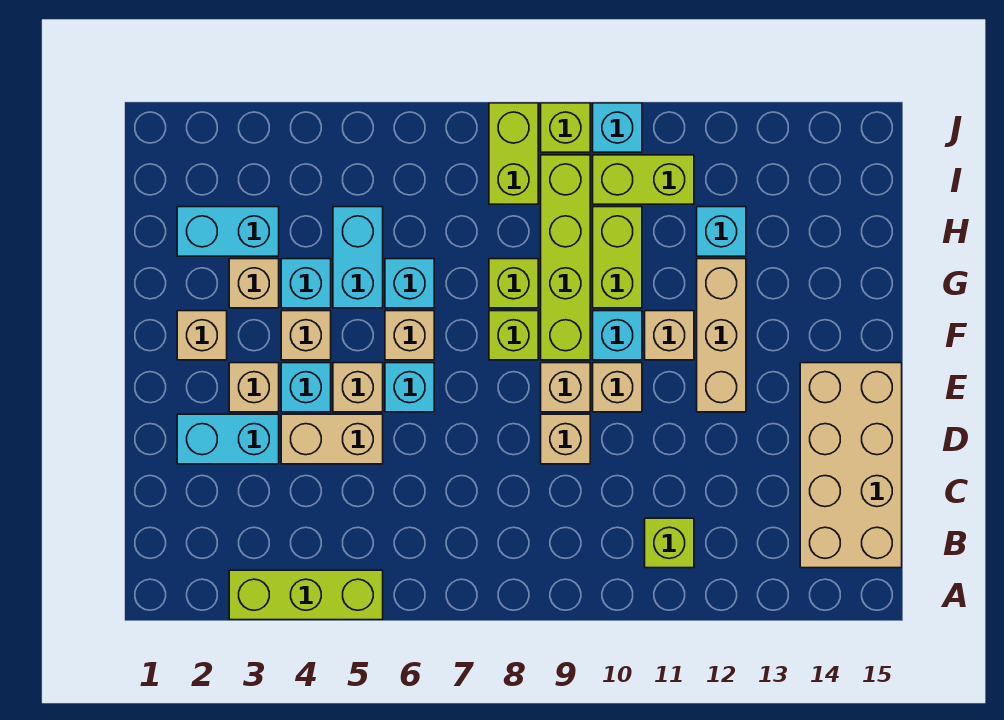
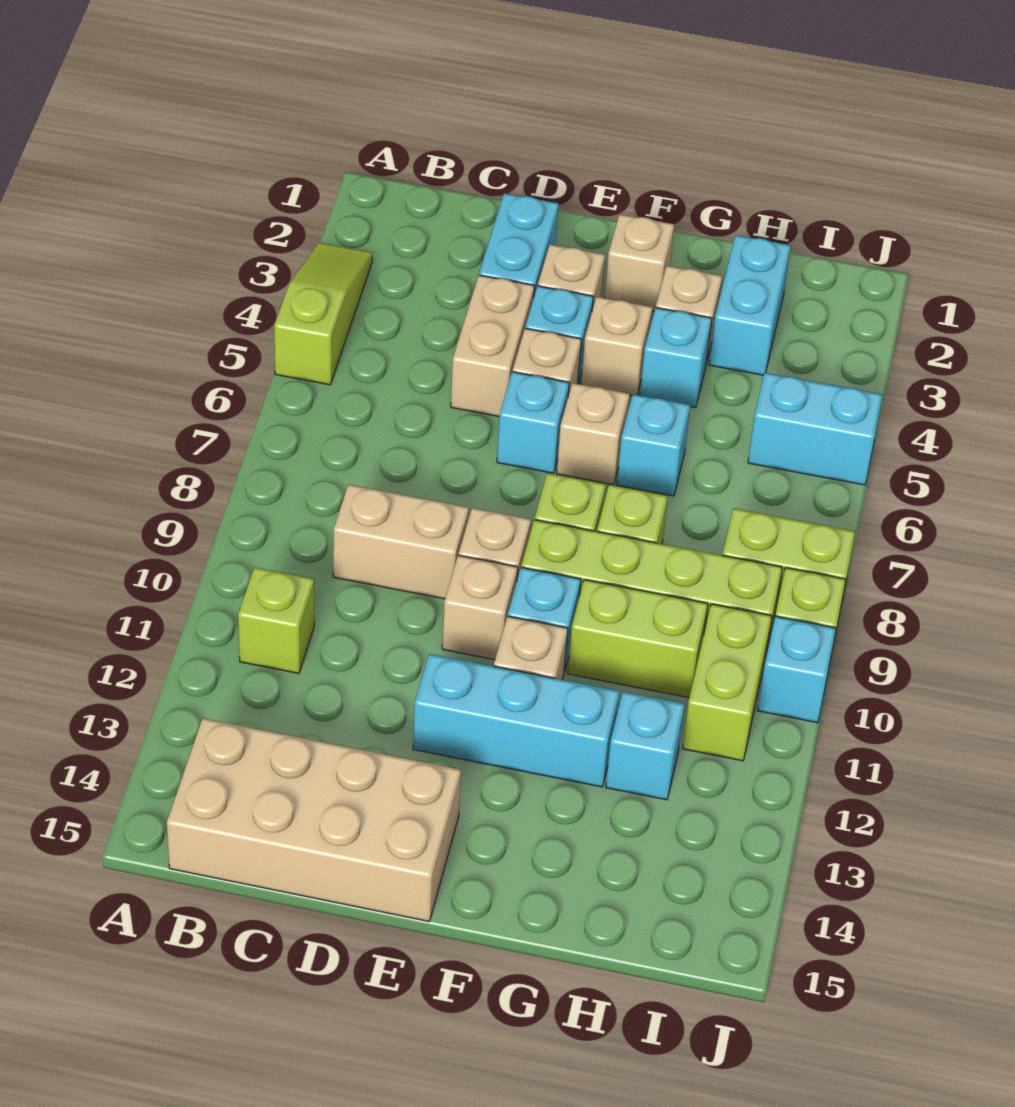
lime 1x3 brick [229,570,383,620] -> lime 1x3 slope [274,243,373,385]
tan 1x1 brick [541,414,590,464] -> tan 1x2 brick [333,484,469,599]
tan 1x3 brick [697,259,746,412] -> cyan 1x3 brick [413,654,620,787]
cyan 1x2 brick [333,207,383,308] -> cyan 1x2 brick moved to [748,373,882,485]

